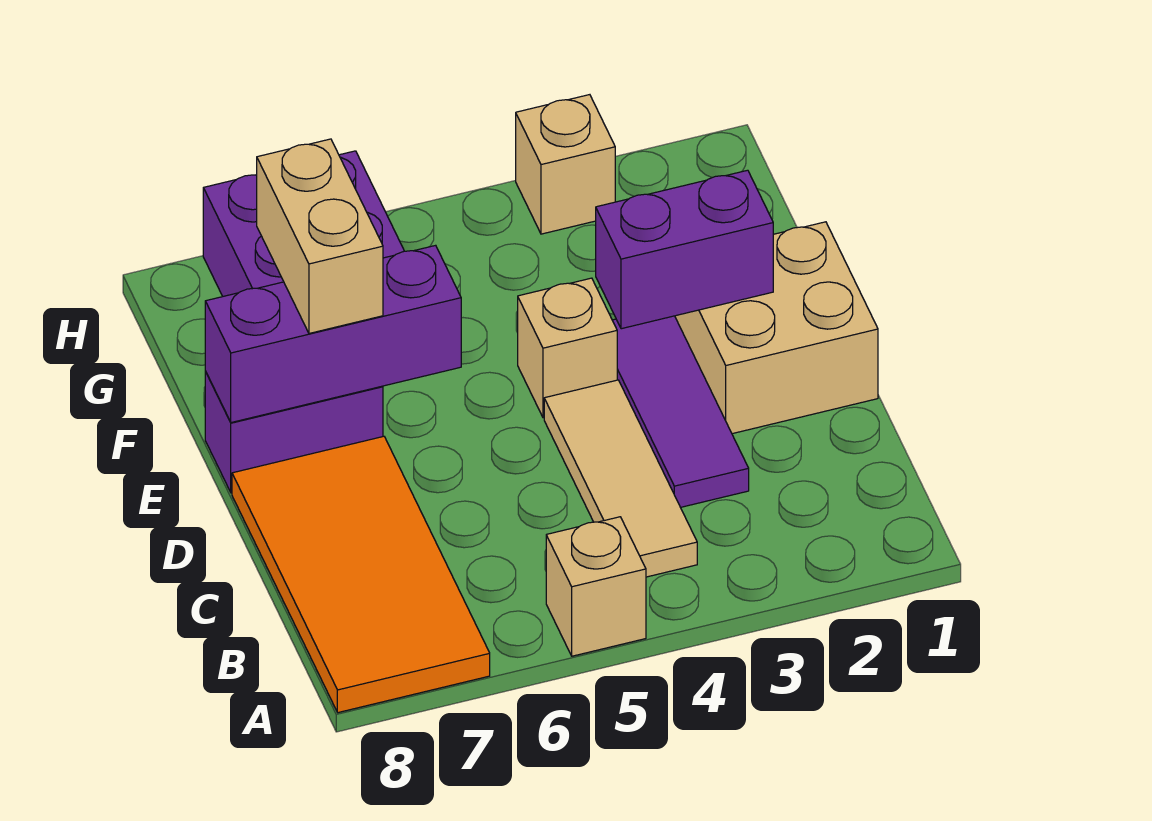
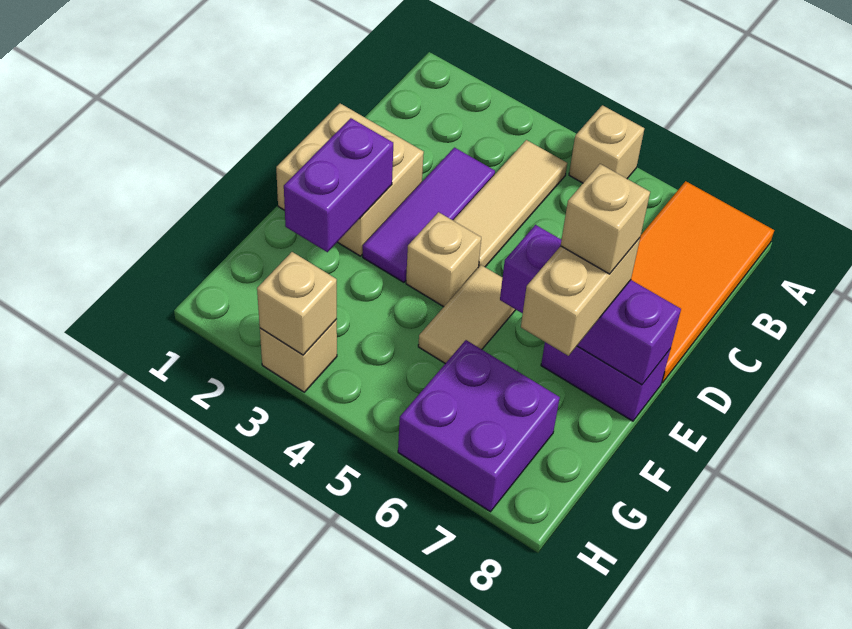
purple 1x2 brick [596,170,773,329] -> purple 1x2 brick turned to [284,118,393,252]
none -> tan 1x2 tile [418,265,516,363]
none -> tan 1x1 brick [561,164,650,274]
none -> tan 1x1 brick [257,252,337,355]

